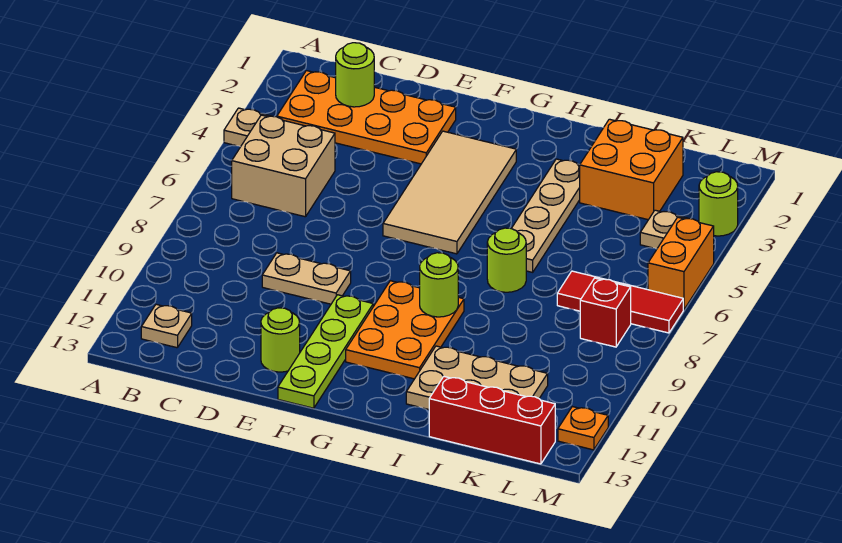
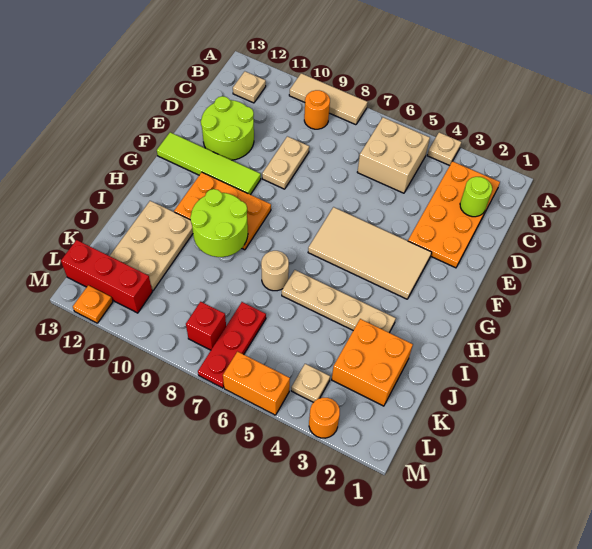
none -> tan 1x3 tile [289,73,368,125]
none -> orange 1x1 round brick [304,90,330,129]
lime 1x1 round brick [261,308,300,372] -> lime 2x2 round brick [201,96,254,160]
lime 1x4 plate [278,295,373,408] -> lime 1x4 tile [157,132,261,195]
lime 1x1 round brick [420,253,458,317] -> lime 2x2 round brick [190,189,248,257]
lime 1x1 round brick [487,228,526,292] -> tan 1x1 round brick [261,251,289,291]
red 1x3 brick [429,376,555,464] -> red 1x3 brick turned to [61,240,152,313]
red 1x3 tile [557,271,683,333] -> red 1x3 plate [198,302,266,388]
lime 1x1 round brick [699,172,738,236] -> orange 1x1 round brick [309,398,340,438]

